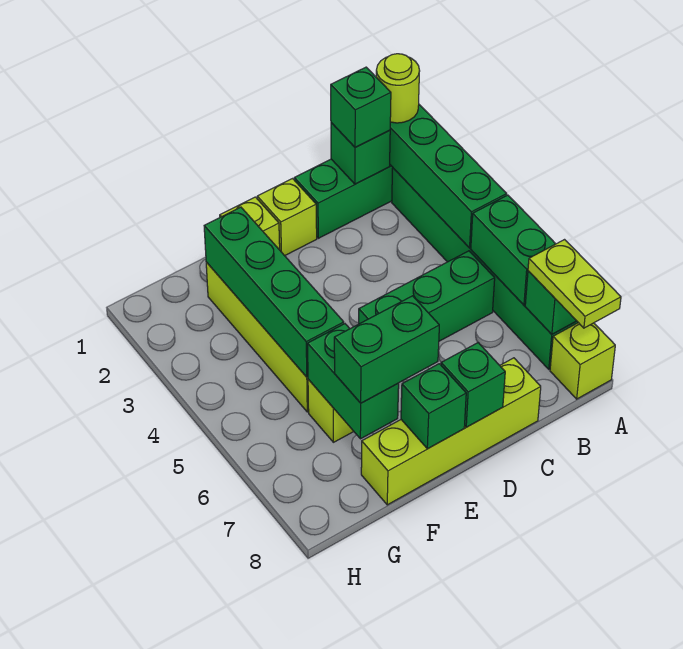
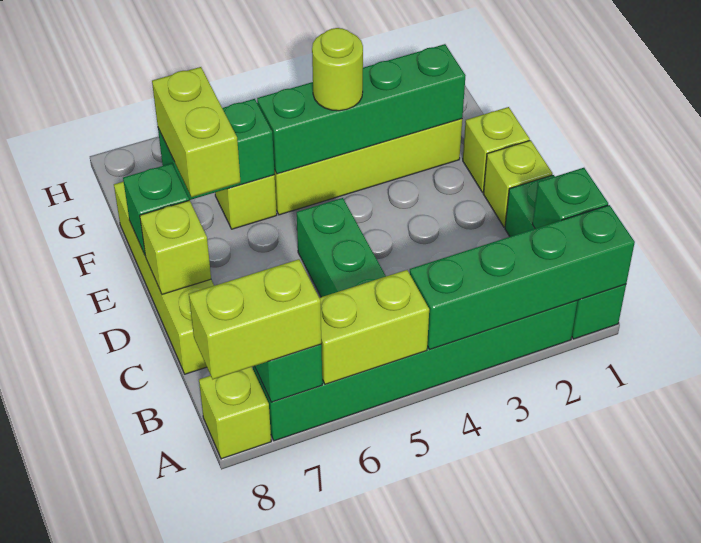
lime 1x1 round brick [376,54,420,123] -> lime 1x1 round brick moved to [312,28,363,111]
green 1x2 brick [471,195,555,305] -> lime 1x2 brick [320,270,429,384]
lime 1x2 plate [528,240,621,328] -> lime 1x2 brick [189,259,321,379]
green 1x1 brick [331,67,391,147] -> none
green 1x1 brick [441,343,505,427] -> lime 1x1 brick [140,200,211,294]
green 1x2 brick [334,296,439,403] -> lime 1x2 brick [152,67,240,197]

